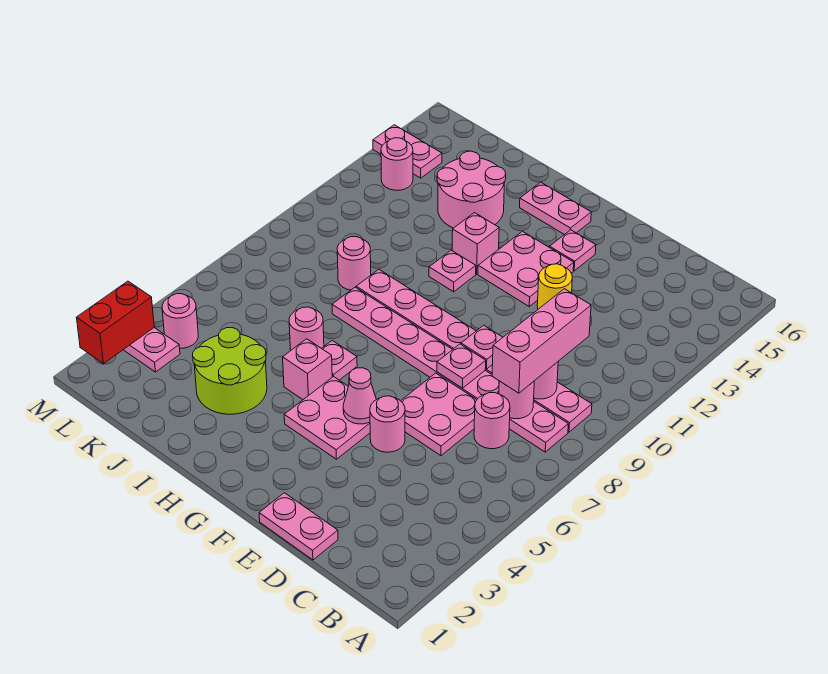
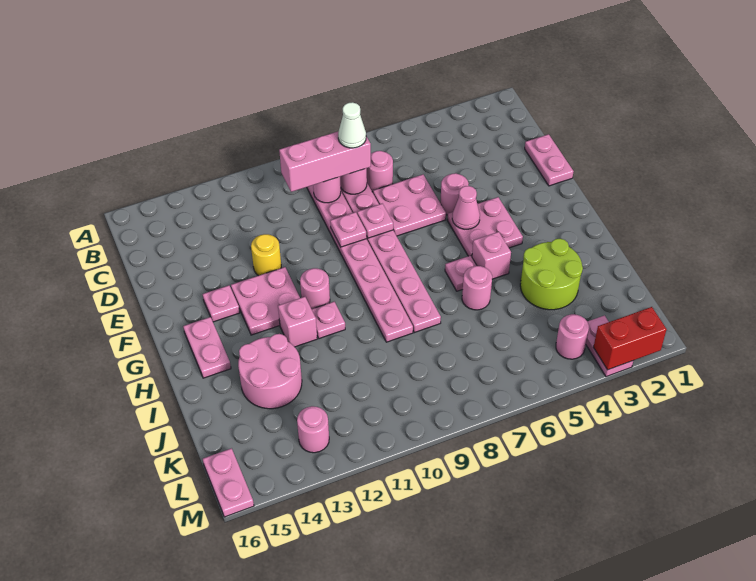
none -> white 1x1 cone [338,102,366,148]
pink 1x1 round brick [337,236,371,290] -> pink 1x1 round brick moved to [300,268,330,309]
pink 1x2 plate [373,125,442,178] -> pink 1x2 plate moved to [203,448,254,517]

